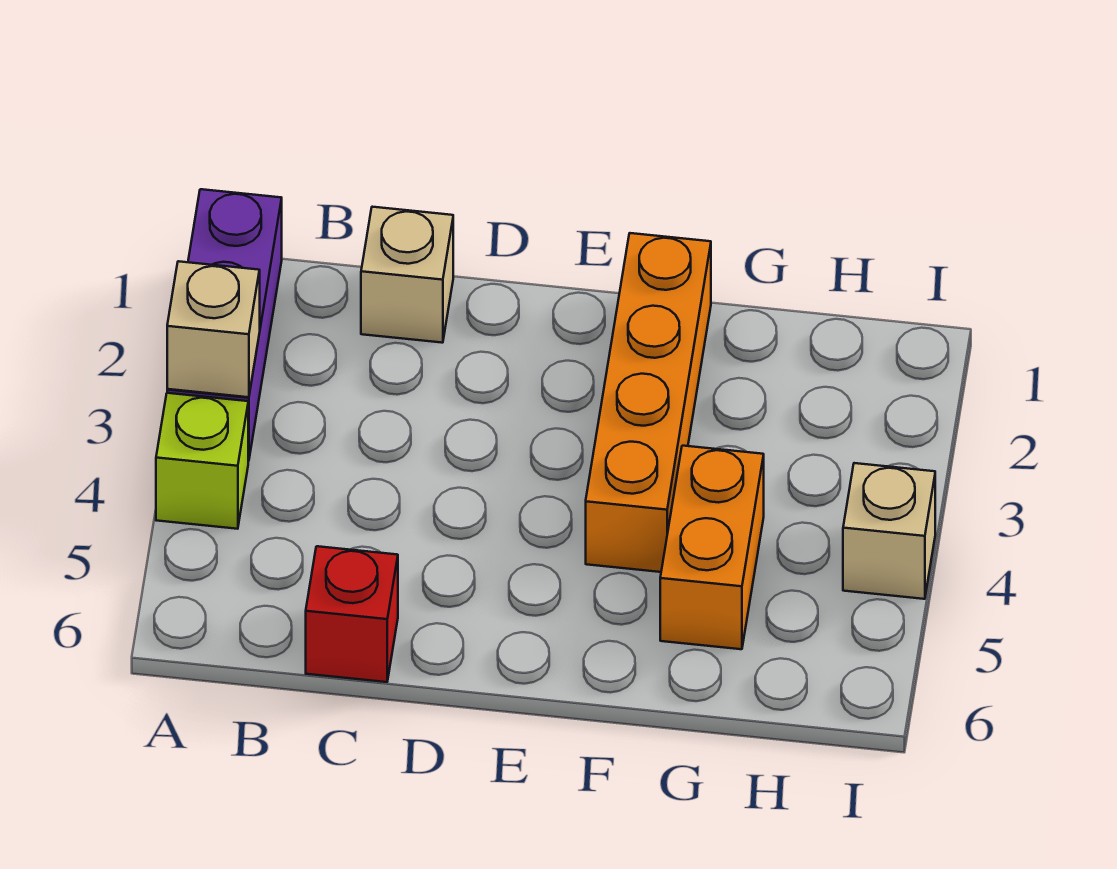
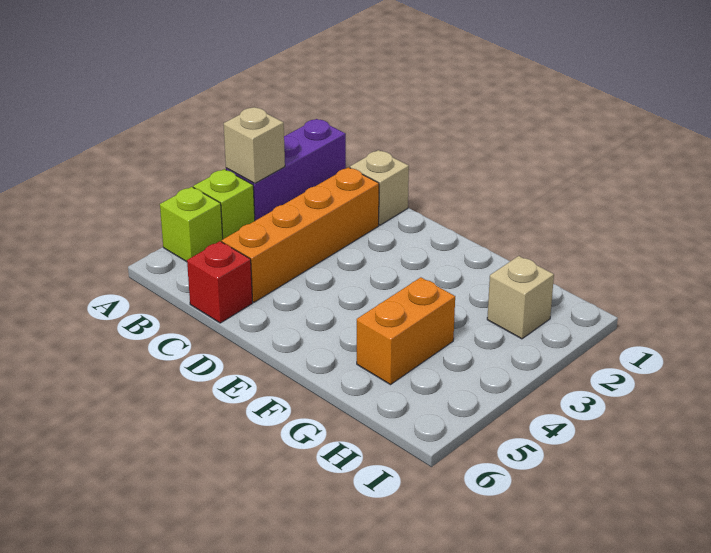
none -> lime 1x1 brick [160,187,223,262]
orange 1x4 brick [586,233,711,572] -> orange 1x4 brick moved to [222,167,379,302]
tan 1x1 brick [843,463,935,599] -> tan 1x1 brick moved to [487,256,554,339]

